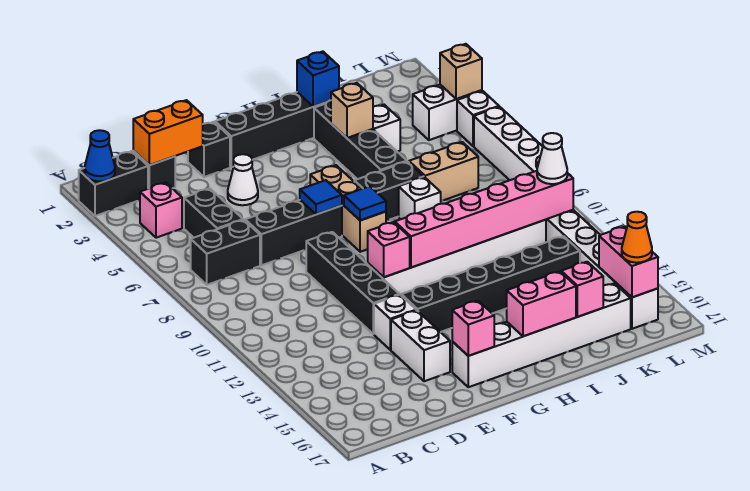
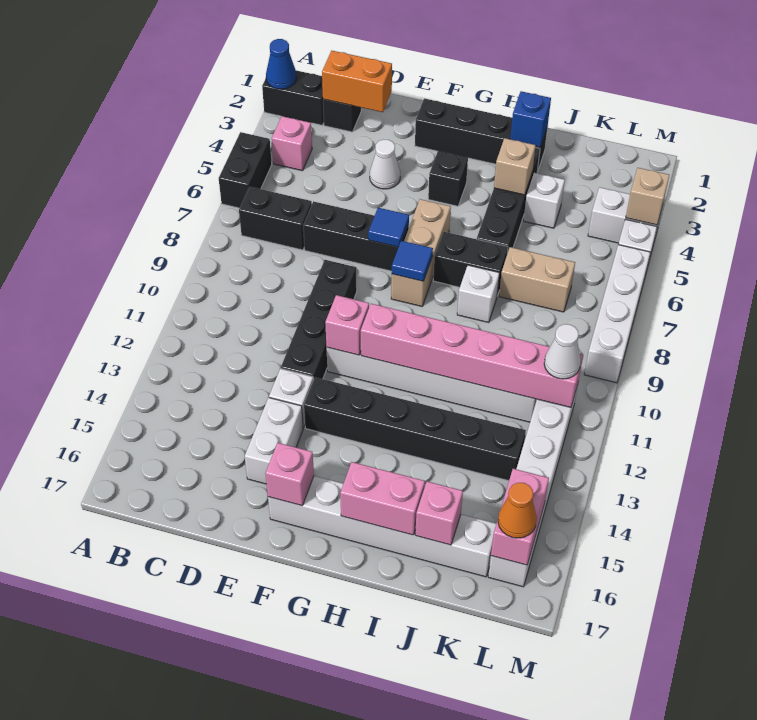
black 1x2 brick [184,189,243,238] -> black 1x2 brick moved to [219,132,272,208]
black 1x1 brick [188,122,230,177] -> black 1x1 brick moved to [428,151,468,206]

